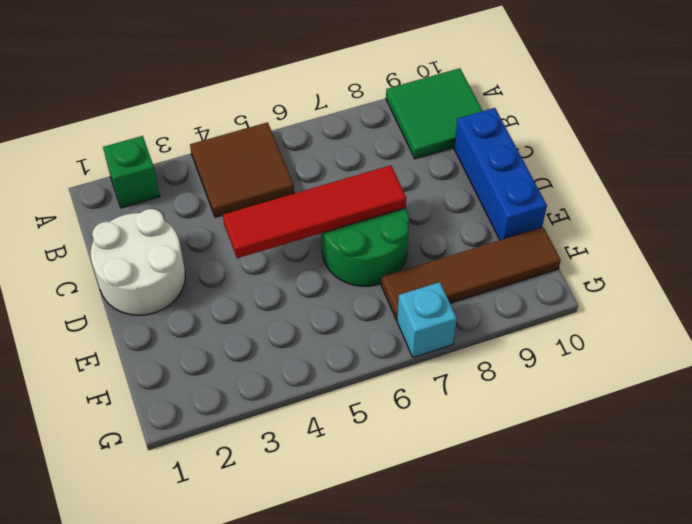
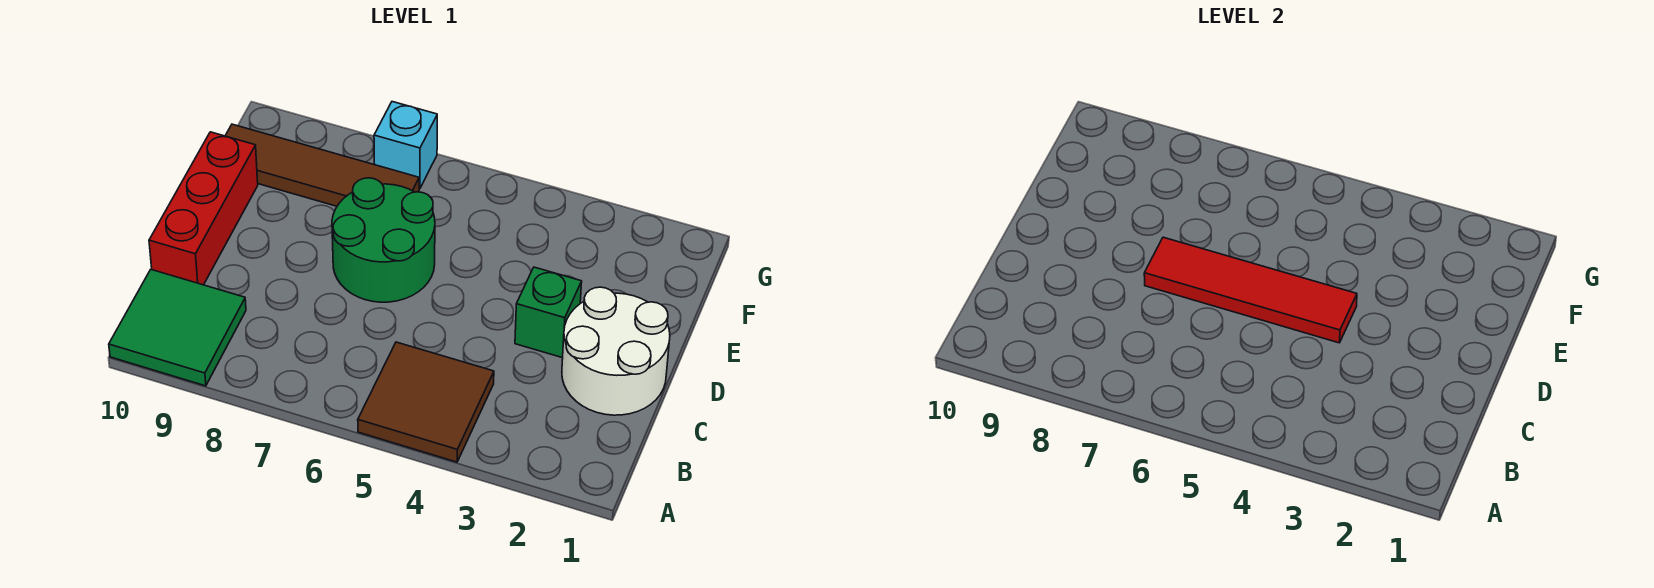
green 1x1 brick [103,136,160,208] -> green 1x1 brick moved to [515,267,582,358]
blue 1x3 brick [454,108,547,240] -> red 1x3 brick [149,132,258,285]

